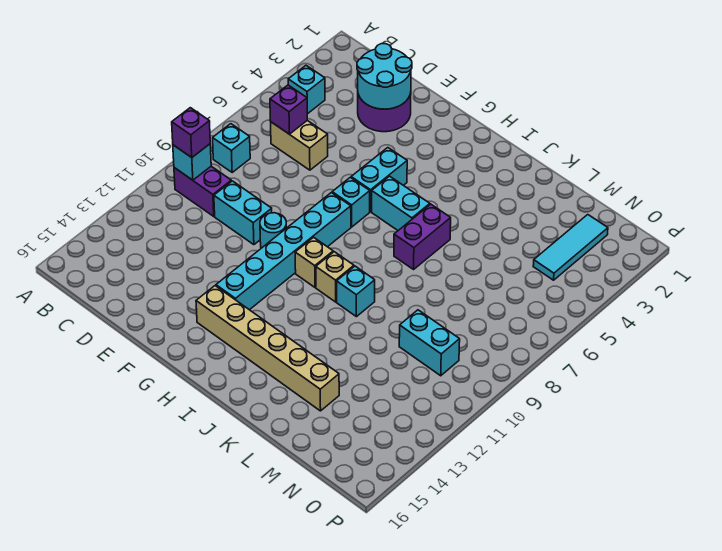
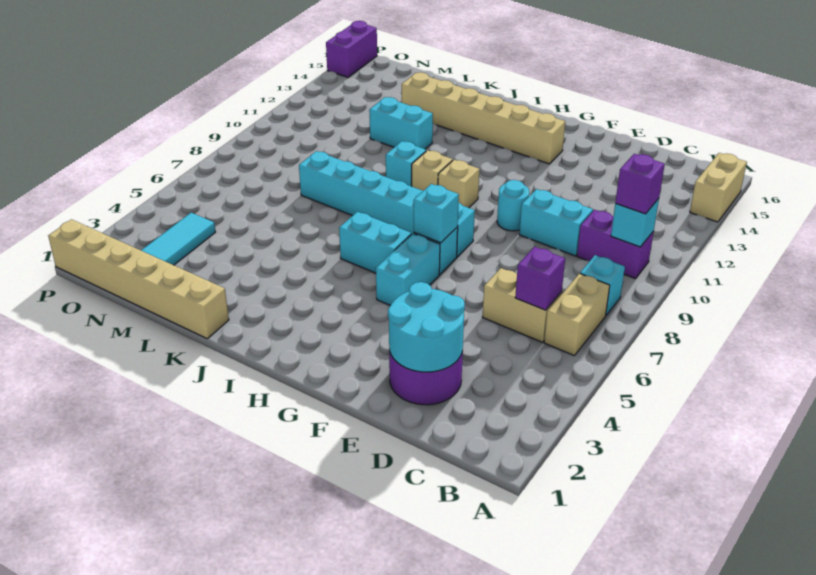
none -> tan 1x2 brick [690,153,747,222]
cyan 1x1 brick [288,66,325,114] -> cyan 1x1 brick moved to [414,184,459,243]
none -> tan 1x2 brick [544,274,610,356]
cyan 1x6 brick [216,193,351,310] -> cyan 1x6 brick turned to [299,151,475,257]
purple 1x2 brick [394,204,451,269] -> purple 1x2 brick moved to [326,21,377,77]
none -> tan 1x6 brick [48,219,229,338]
cyan 1x2 brick [399,310,460,376] -> cyan 1x2 brick moved to [369,97,433,149]

